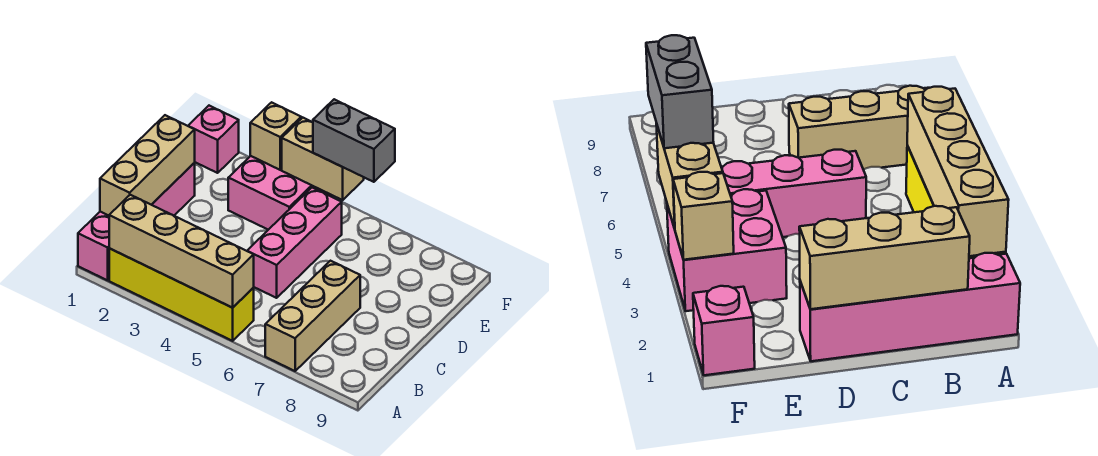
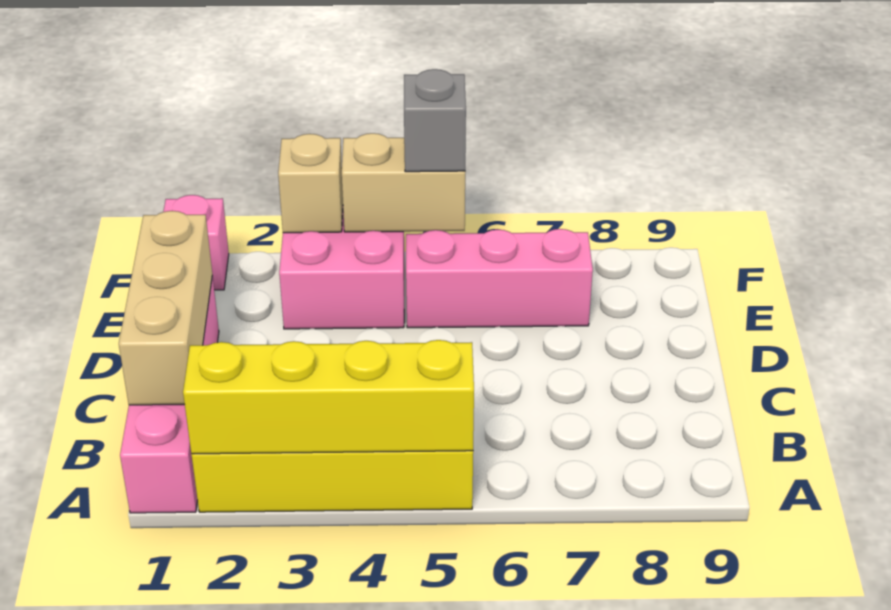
tan 1x4 brick [109,195,254,308] -> yellow 1x4 brick [183,340,474,454]
tan 1x3 brick [265,261,360,371] -> none
pink 1x3 brick [247,188,342,298] -> pink 1x3 brick turned to [406,229,593,328]
grey 1x2 brick [313,99,395,182] -> grey 1x1 brick [404,69,466,172]

